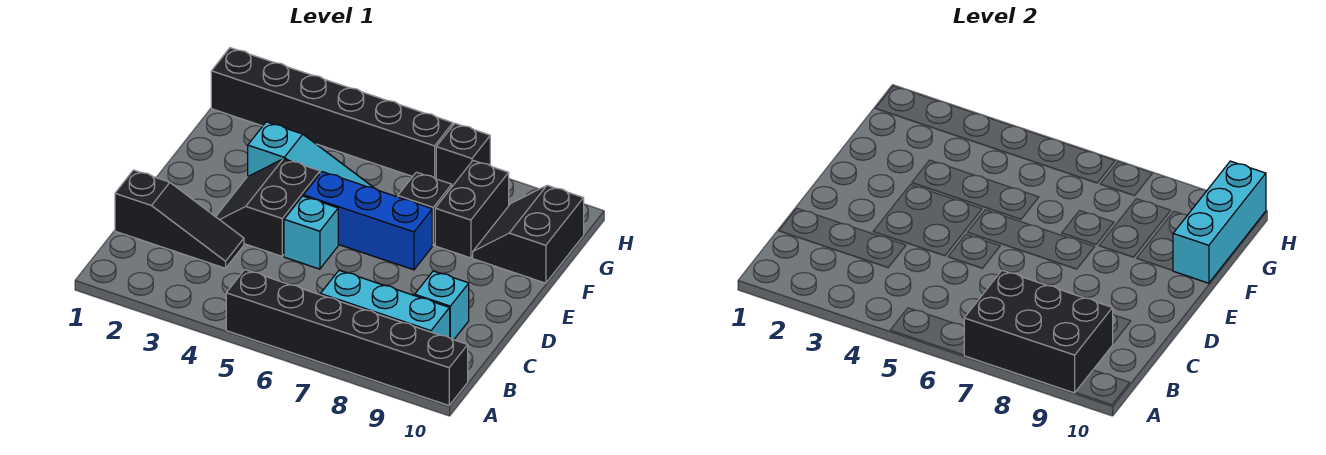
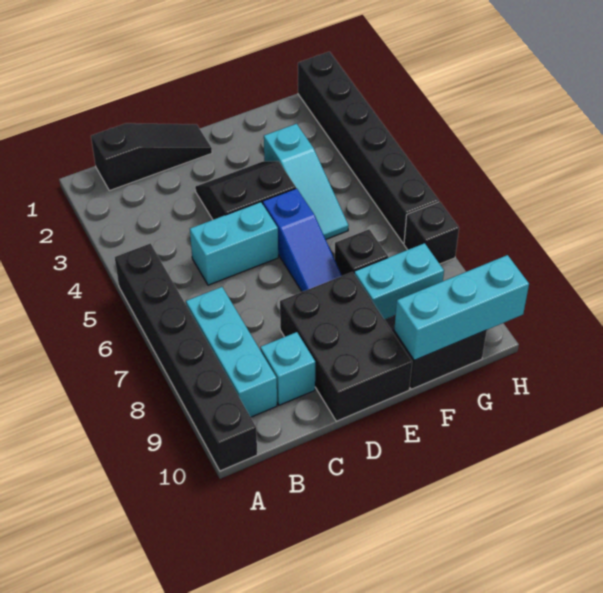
black 2x3 brick [964,270,1113,393] -> black 2x3 brick moved to [280,272,412,421]
black 1x3 slope [115,170,244,268] -> black 1x3 slope turned to [91,123,212,191]
cyan 1x1 brick [284,196,338,269] -> cyan 1x2 brick [190,202,278,285]
blue 1x3 brick [303,172,432,270] -> blue 1x3 slope [263,188,342,292]
black 1x2 brick [435,161,509,258] -> cyan 1x2 brick [354,243,444,320]

